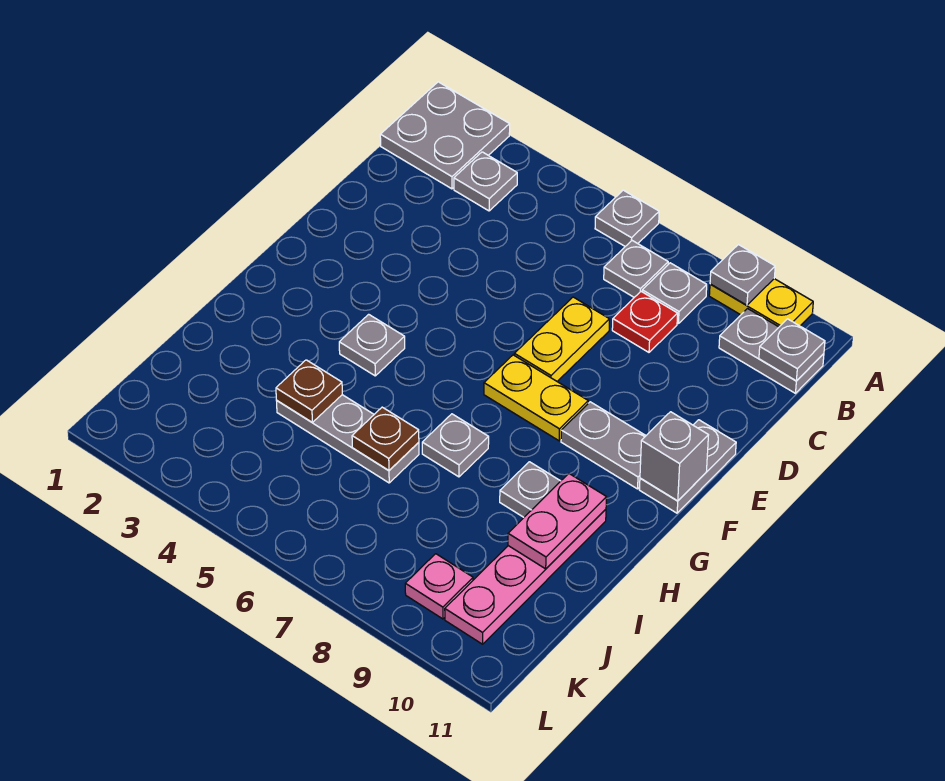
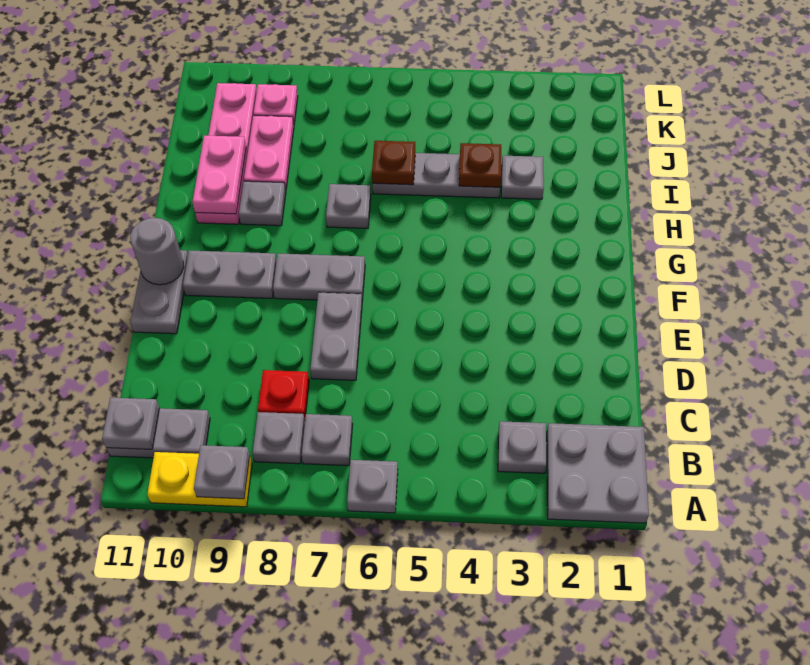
yellow 1x2 plate [514,297,610,381] -> grey 1x2 plate [310,292,362,380]
yellow 1x2 plate [484,355,588,441] -> grey 1x2 plate [273,253,365,300]
grey 1x1 brick [640,412,708,501] -> grey 1x1 round brick [130,218,184,285]
grey 1x1 plate [339,314,405,376] -> grey 1x1 plate moved to [501,156,544,199]
none -> pink 1x2 plate [244,115,294,191]

